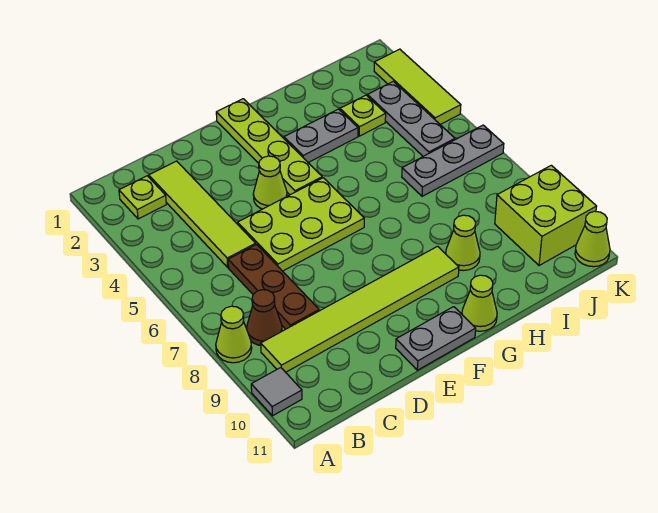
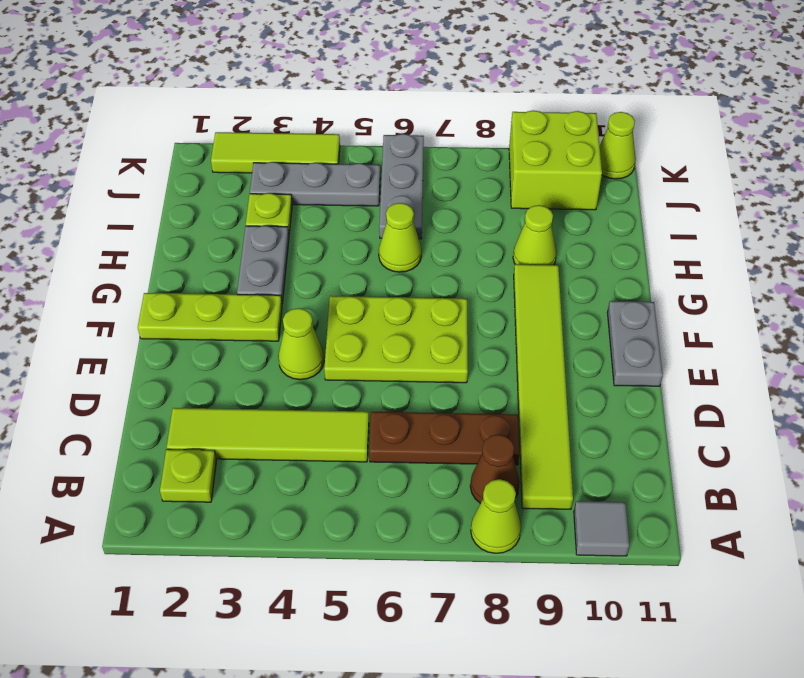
lime 2x3 plate [238,178,364,271] -> lime 2x3 plate turned to [324,296,468,383]
lime 1x4 plate [216,99,322,195] -> lime 1x3 plate [138,293,282,341]
lime 1x1 cone [462,275,497,331] -> lime 1x1 cone moved to [379,203,421,272]

